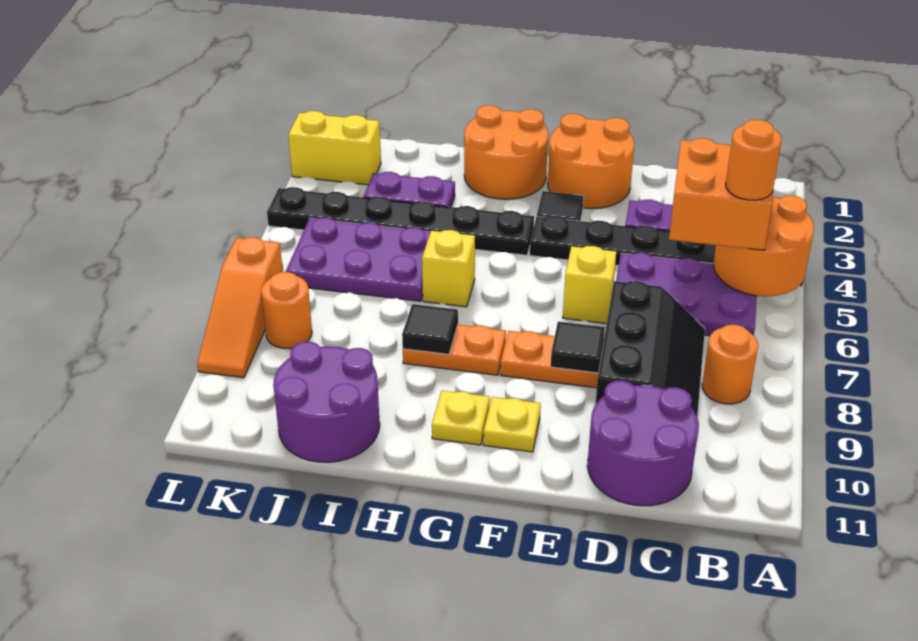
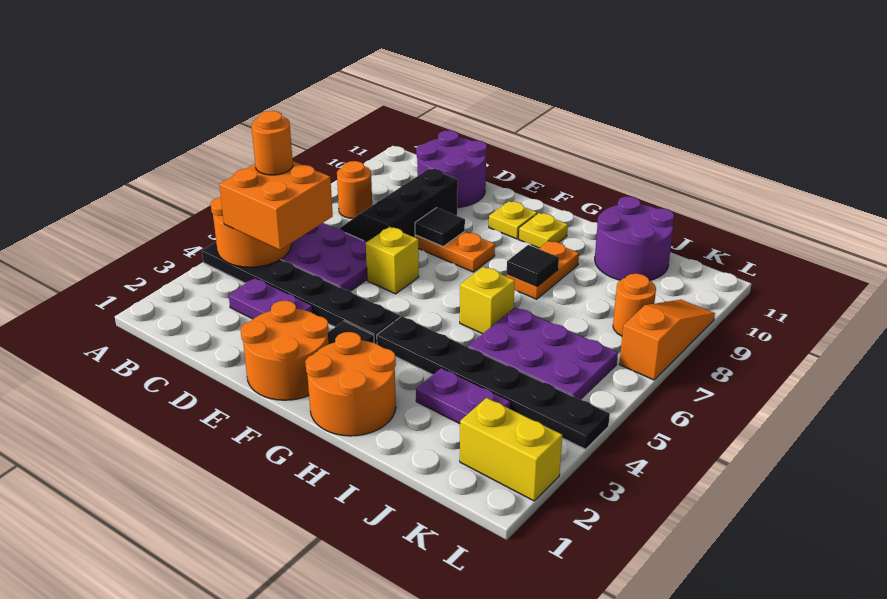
orange 1x2 plate [403,325,506,375] -> orange 1x2 plate turned to [507,241,579,299]

